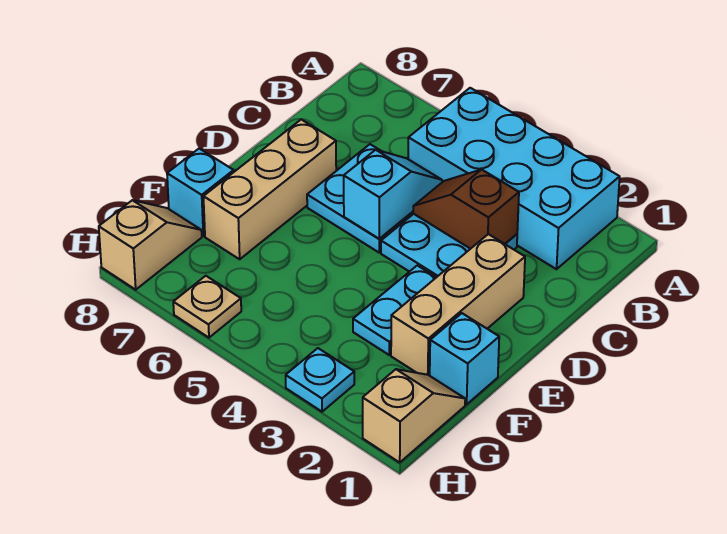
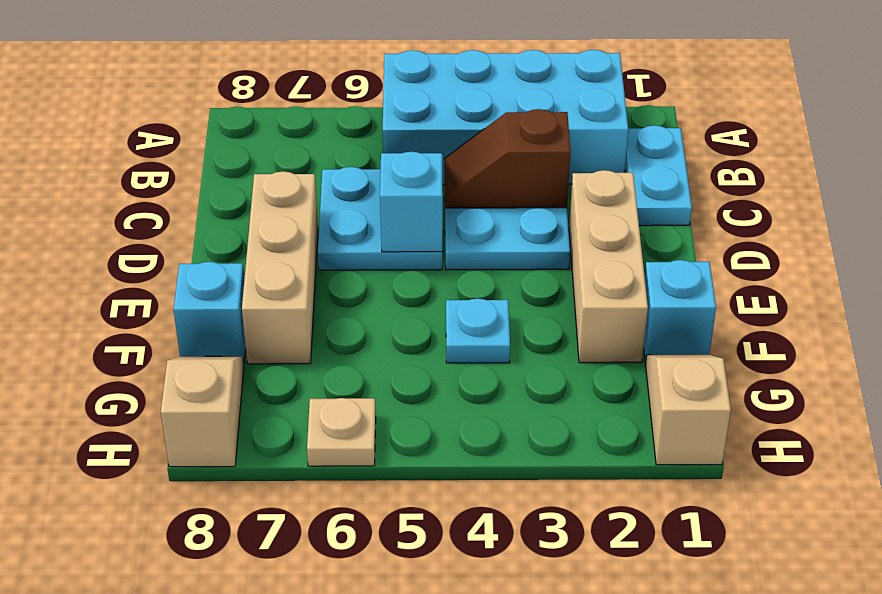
cyan 1x2 plate [353,266,436,355] -> cyan 1x2 plate moved to [625,125,692,226]
cyan 1x1 plate [286,348,354,412] -> cyan 1x1 plate moved to [446,298,510,363]

